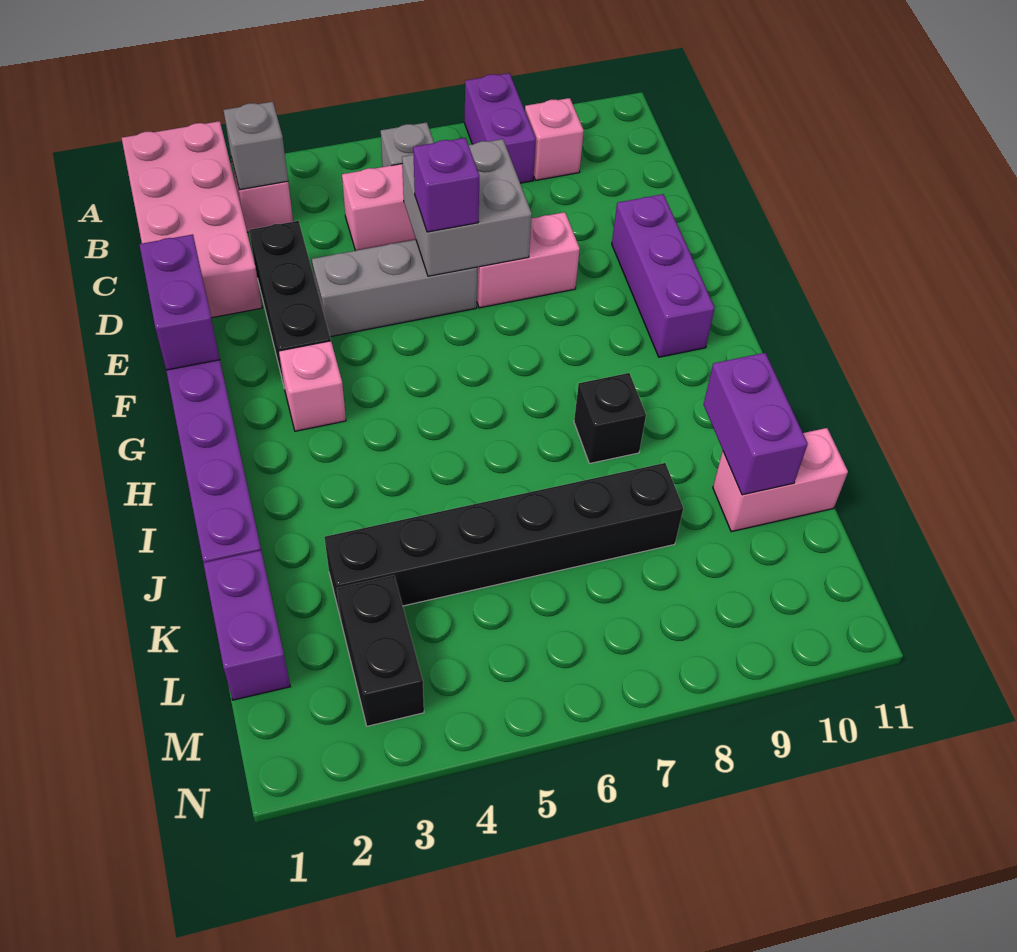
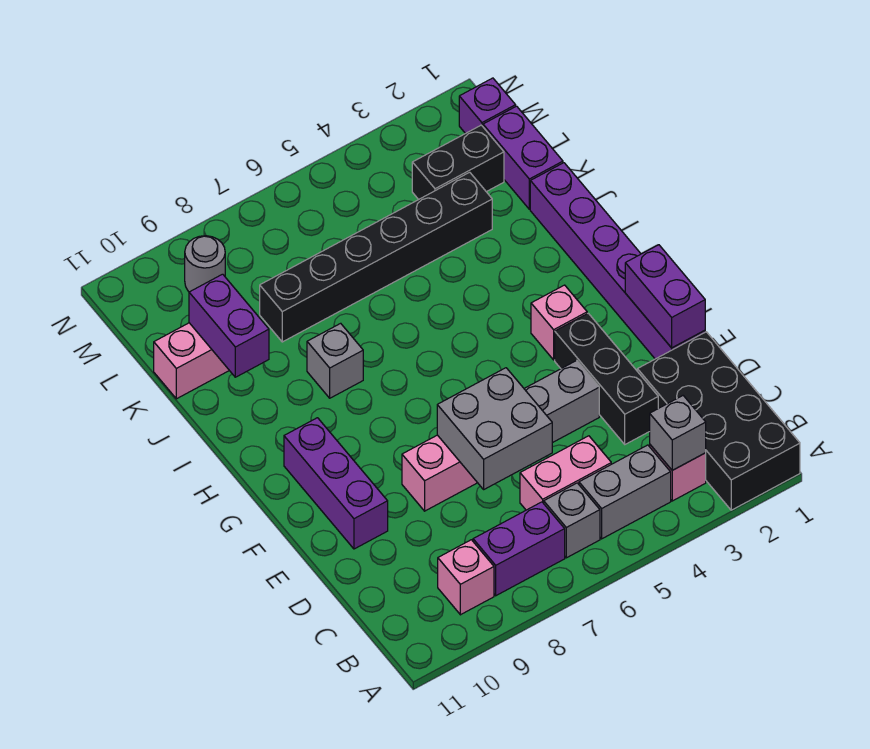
pink 2x4 brick [122,121,262,318] -> black 2x4 brick [637,332,800,510]
purple 1x2 brick [465,73,536,183] -> purple 1x2 brick turned to [473,502,565,596]
none -> grey 1x2 brick [579,445,671,539]
purple 1x1 brick [413,138,479,232] -> purple 1x1 brick moved to [459,78,516,134]
black 1x1 brick [574,373,646,464] -> grey 1x1 brick [307,323,363,398]
black 1x2 brick [337,575,424,726] -> black 1x2 brick turned to [412,125,504,200]
none -> grey 1x1 round brick [185,236,225,292]

